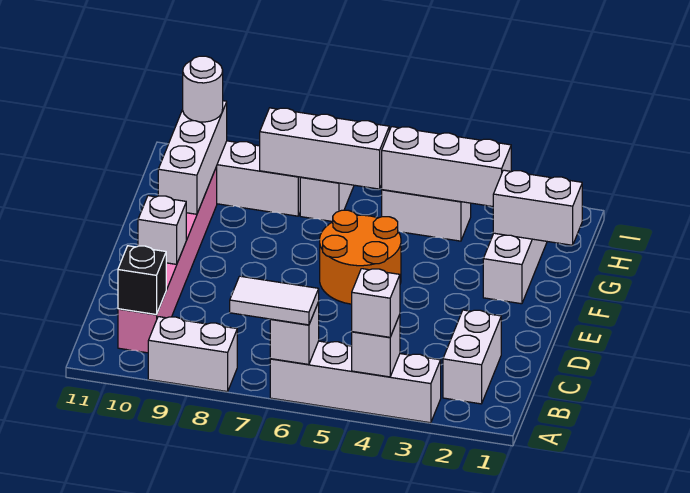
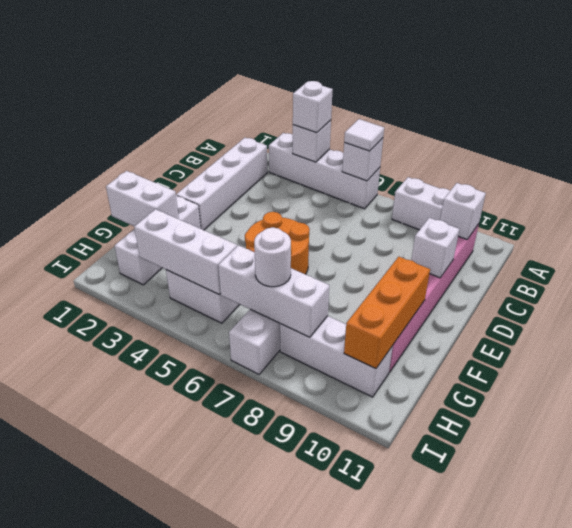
white 1x2 tile [230,276,319,325] -> white 1x1 tile [344,119,384,151]
white 1x2 brick [443,310,501,404] -> white 1x4 brick [176,138,267,230]
black 1x1 brick [118,246,166,315] -> white 1x1 brick [440,183,486,240]
white 1x3 brick [158,101,227,214] -> orange 1x3 brick [344,257,430,369]
white 1x1 round brick [183,56,223,122] -> white 1x1 round brick moved to [254,227,291,287]

